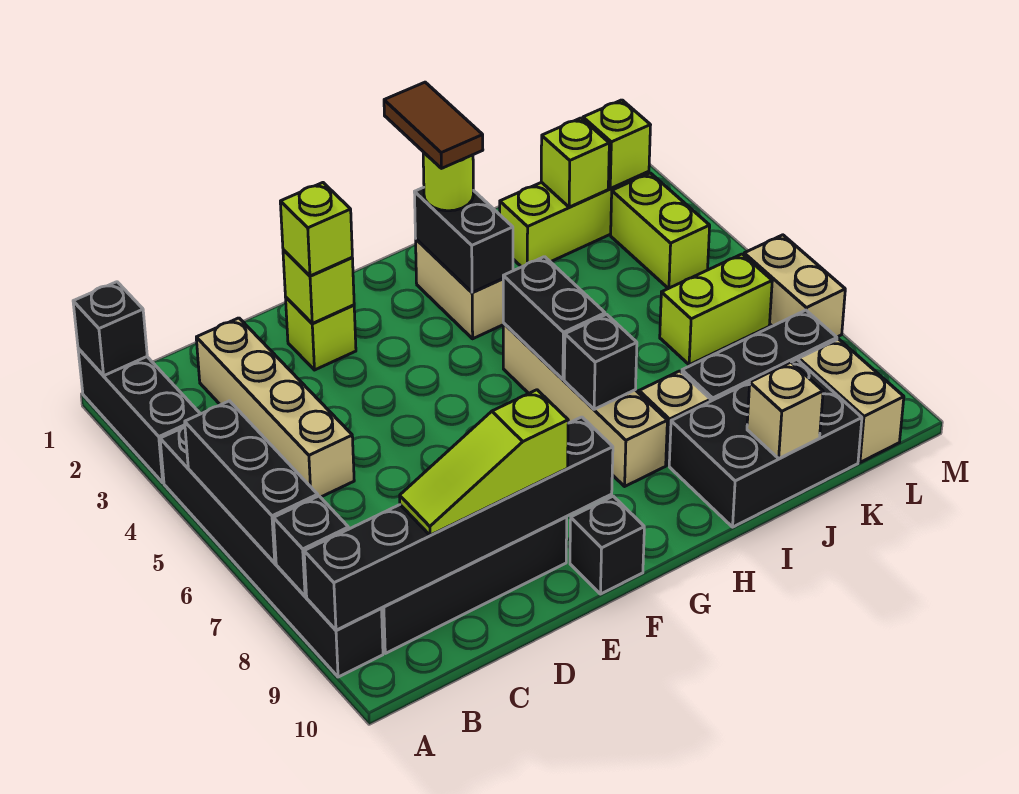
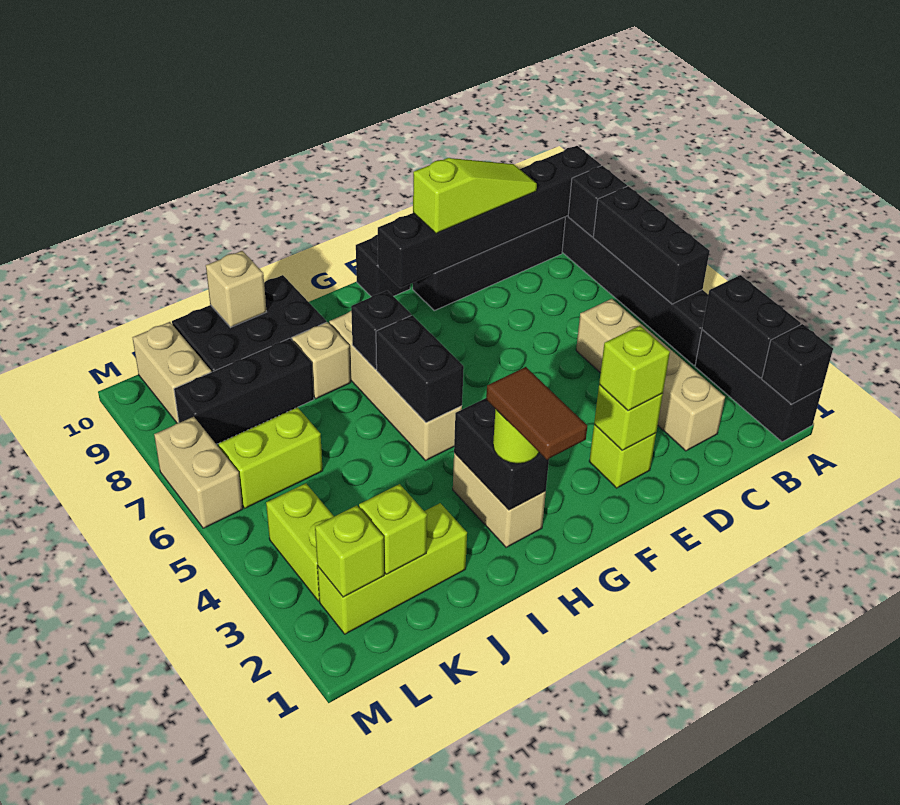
none -> black 1x2 brick [702,275,801,378]

